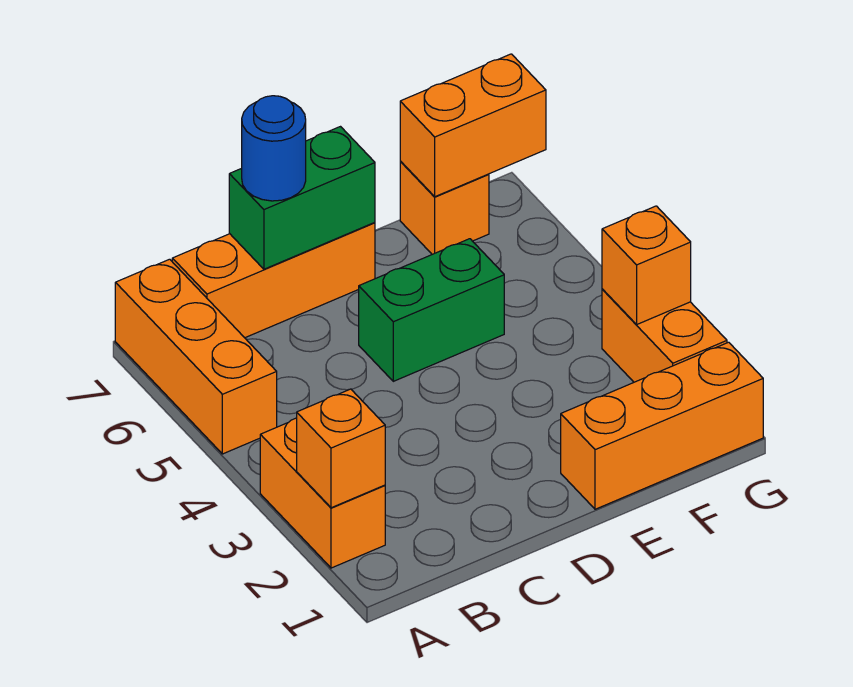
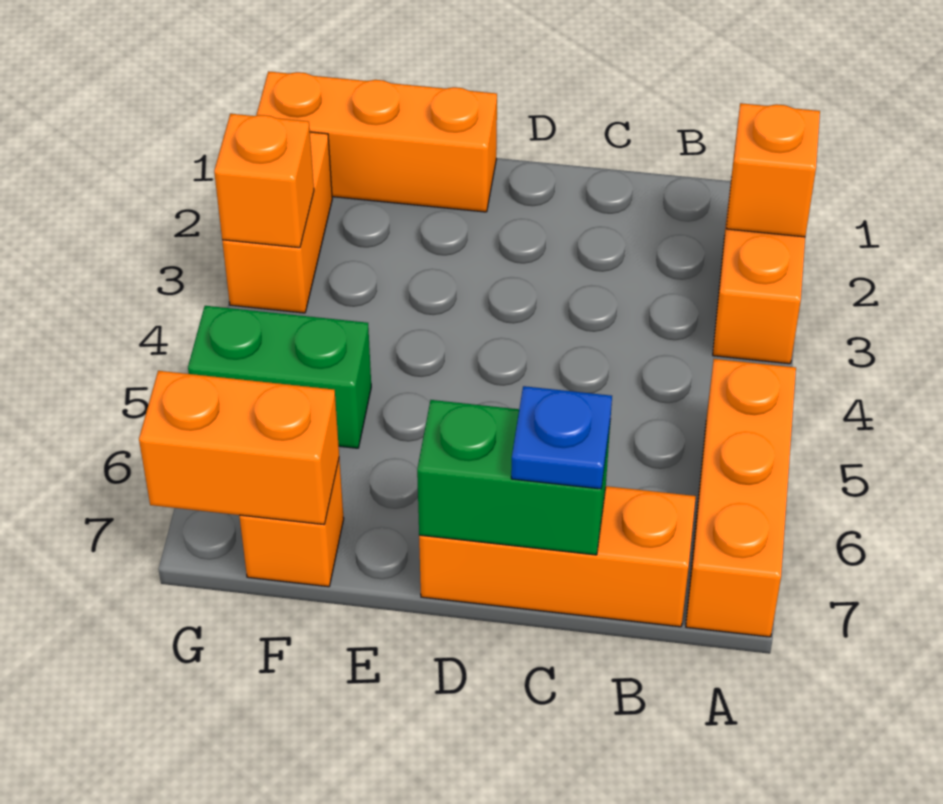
blue 1x1 round brick [242,96,306,201] -> blue 1x1 plate [511,386,612,489]
green 1x2 brick [359,239,504,381] -> green 1x2 brick moved to [188,306,371,448]

